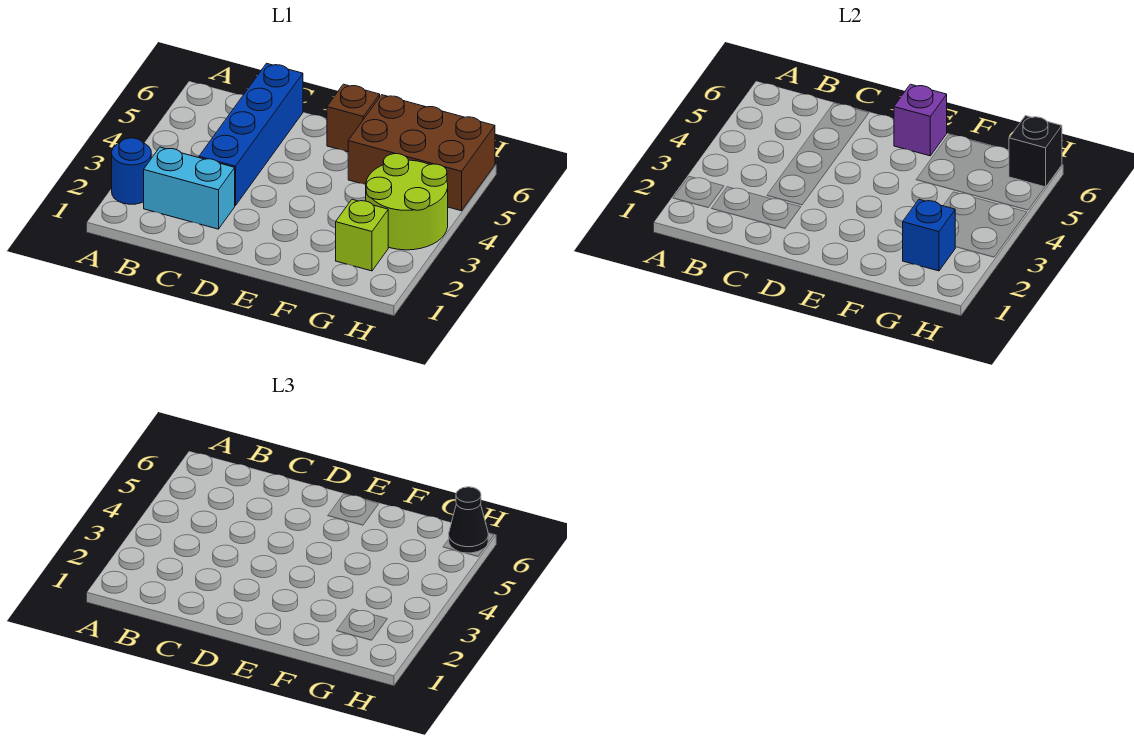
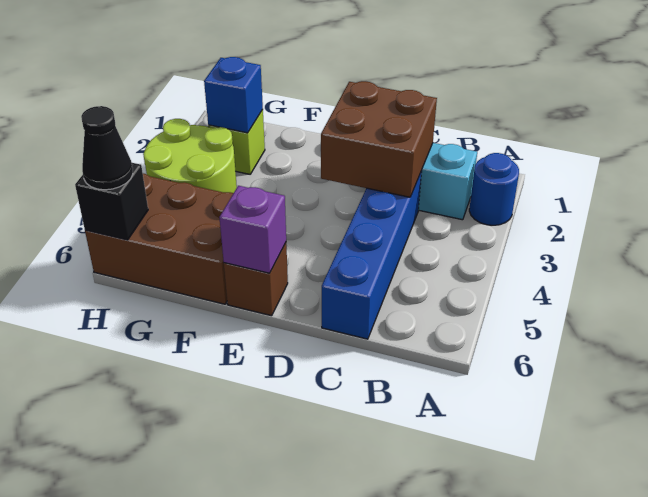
none -> brown 2x2 brick [321,81,437,197]

